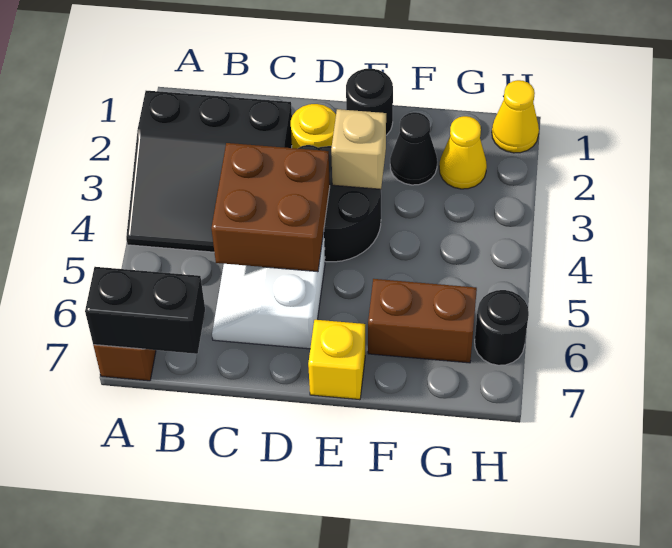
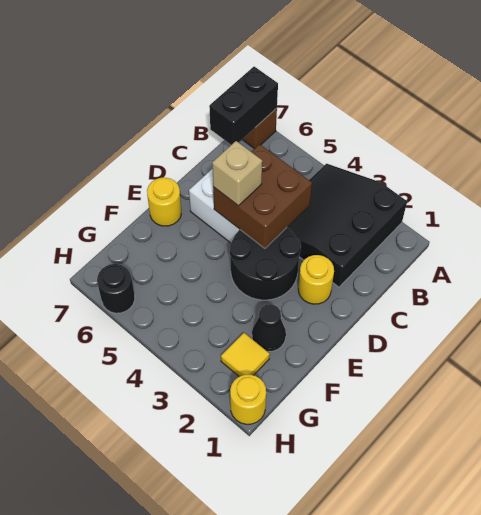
black 1x1 round brick [346,69,393,135] -> none
tan 1x1 brick [331,109,386,189] -> tan 1x1 brick moved to [212,141,262,206]
yellow 1x1 brick [308,320,365,400] -> yellow 1x1 round brick [147,178,181,226]
brown 1x2 brick [368,279,477,363] -> none
yellow 1x1 cone [439,116,487,189] -> yellow 1x1 tile [221,333,270,376]
yellow 1x1 cone [492,80,539,153] -> yellow 1x1 round brick [230,375,266,424]

